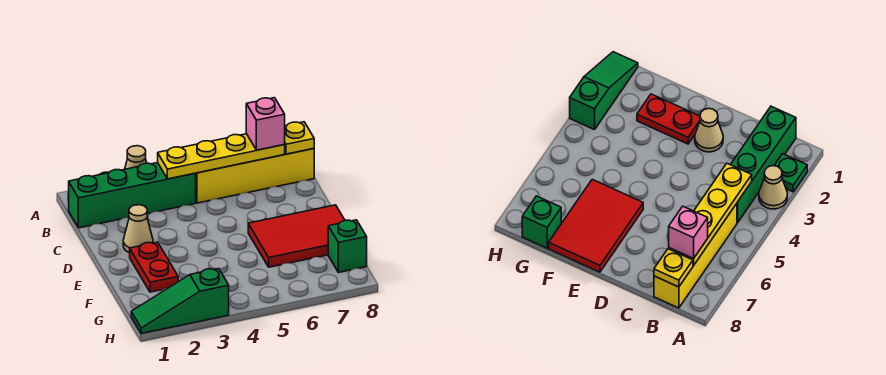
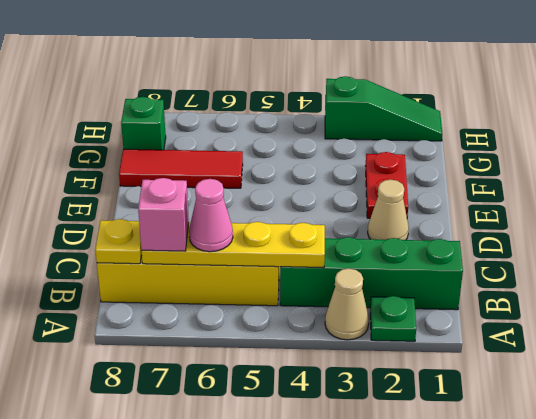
none -> pink 1x1 cone [189,179,233,252]
red 2x3 tile [248,205,345,267] -> red 1x3 tile [119,149,243,188]

